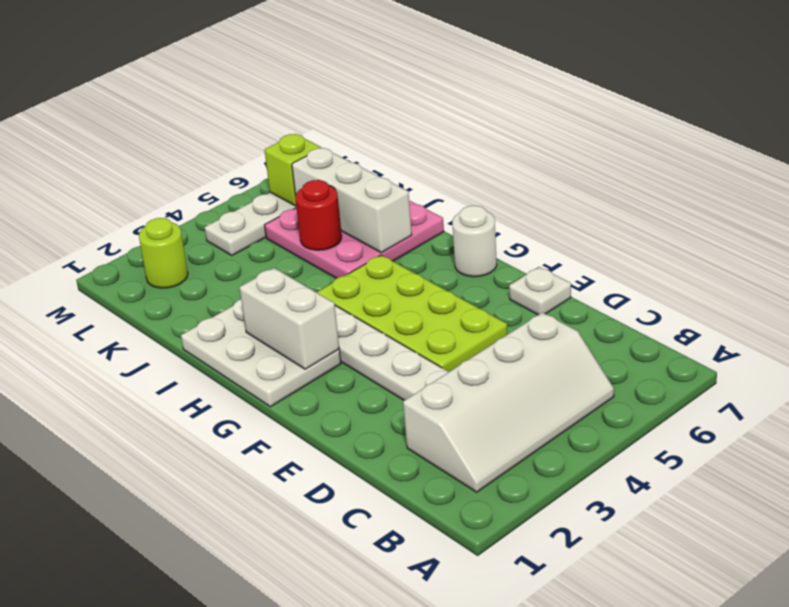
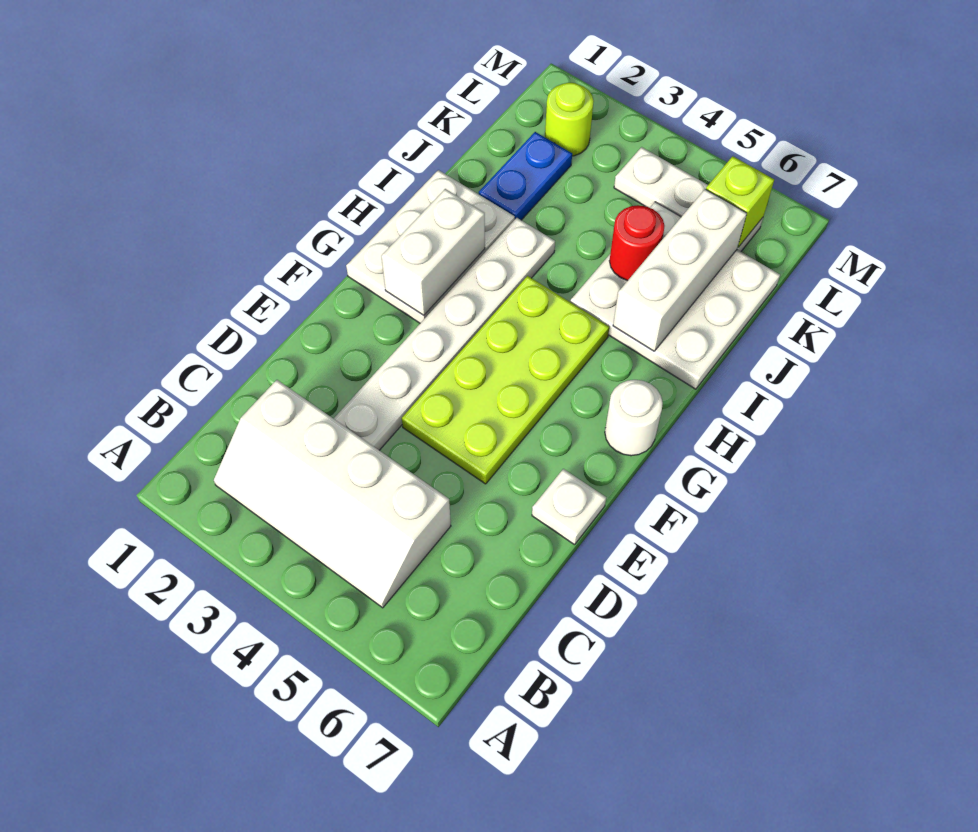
pink 3x3 plate [265,201,444,278] -> white 3x3 plate [570,202,780,389]
none -> blue 1x2 plate [479,132,572,220]

